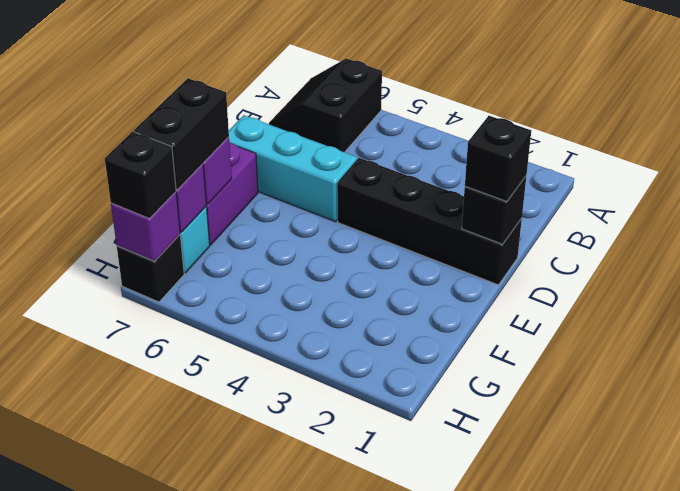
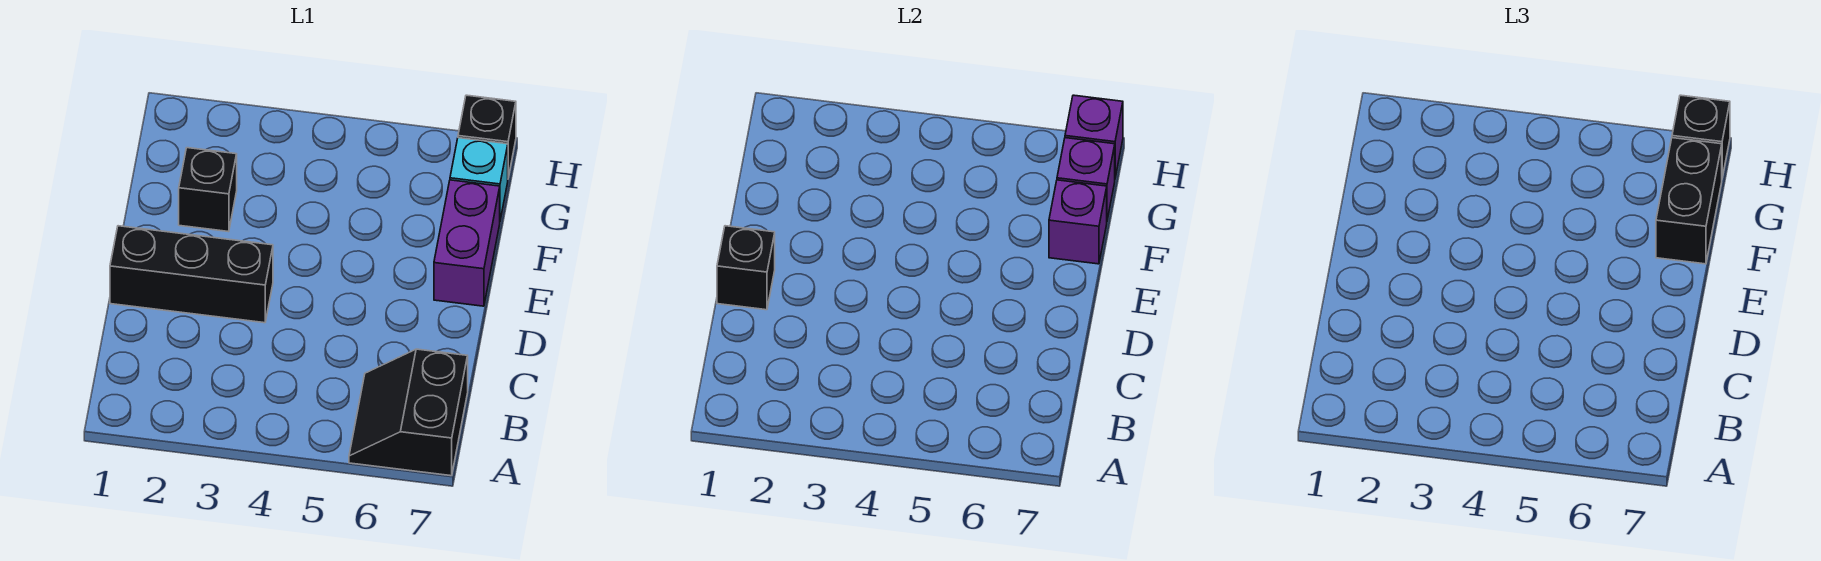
black 2x2 slope [269,59,382,152] -> black 2x2 slope turned to [349,349,468,476]
black 1x4 brick [337,158,522,285] -> black 1x3 brick [110,226,273,323]
black 1x1 brick [465,116,531,202] -> black 1x1 brick moved to [179,148,237,232]
cyan 1x3 brick [229,115,357,222] -> none

